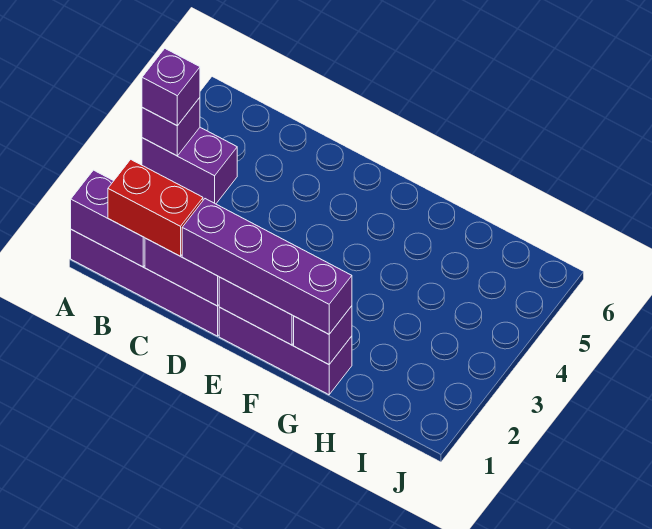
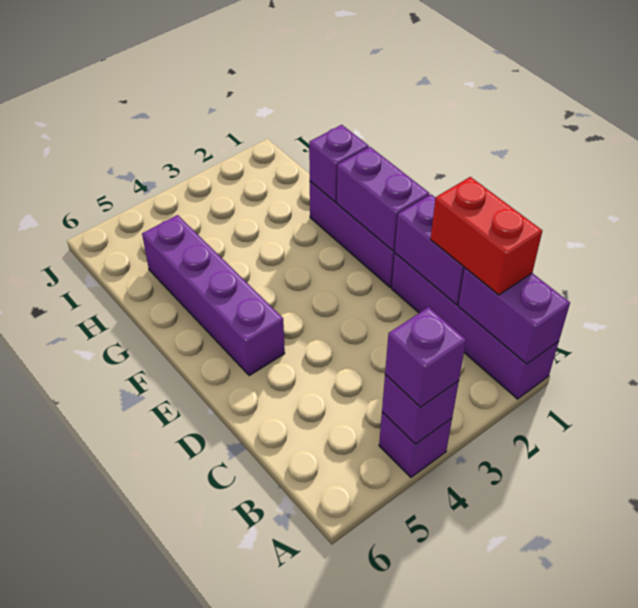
purple 1x2 brick [142,127,237,204] -> purple 1x1 brick [379,412,452,477]
purple 1x4 brick [182,199,352,334] -> purple 1x4 brick moved to [142,215,285,375]

